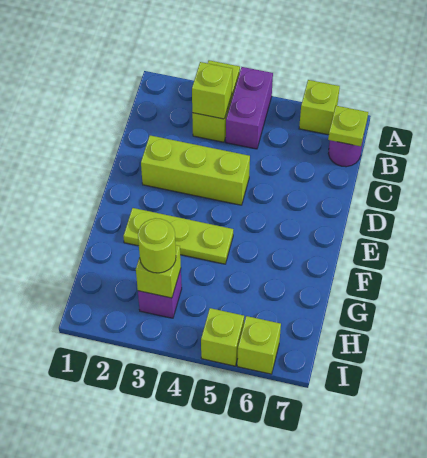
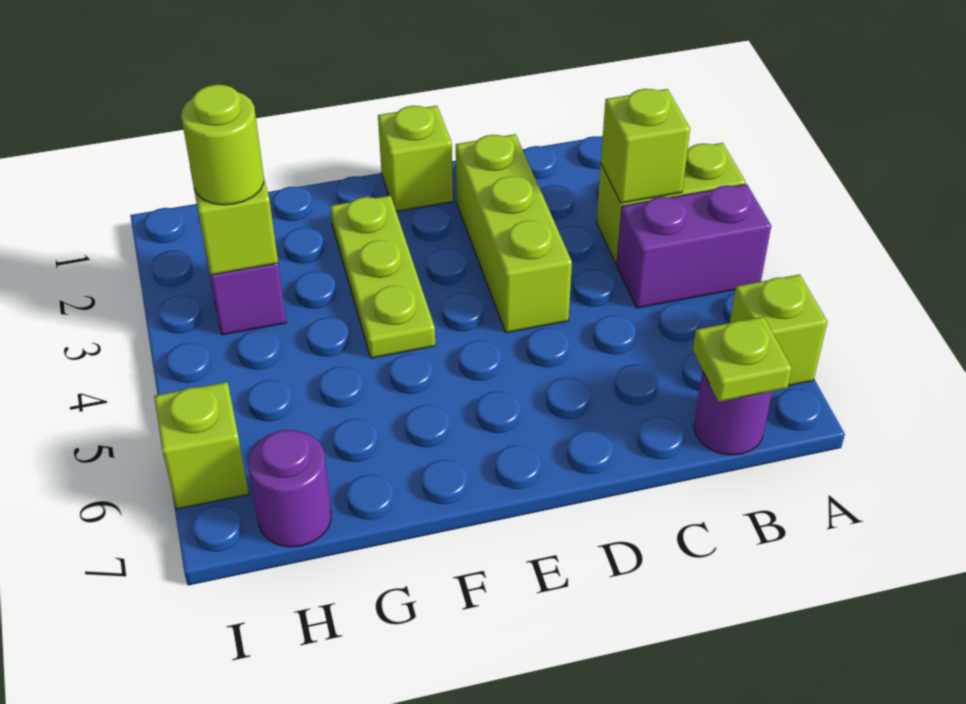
none -> purple 1x1 round brick [248,430,331,547]
lime 1x1 brick [201,308,244,366] -> lime 1x1 brick moved to [378,106,453,211]

